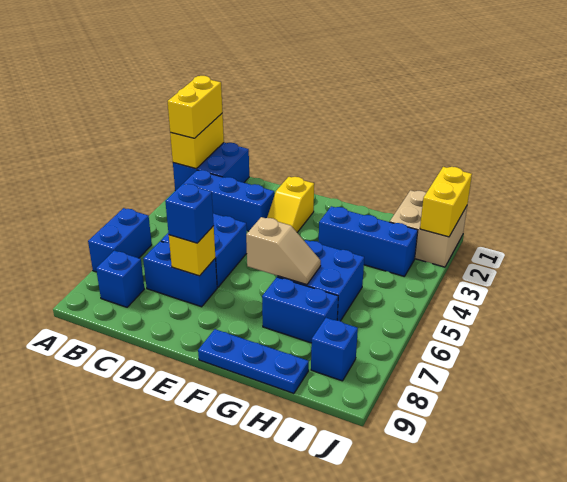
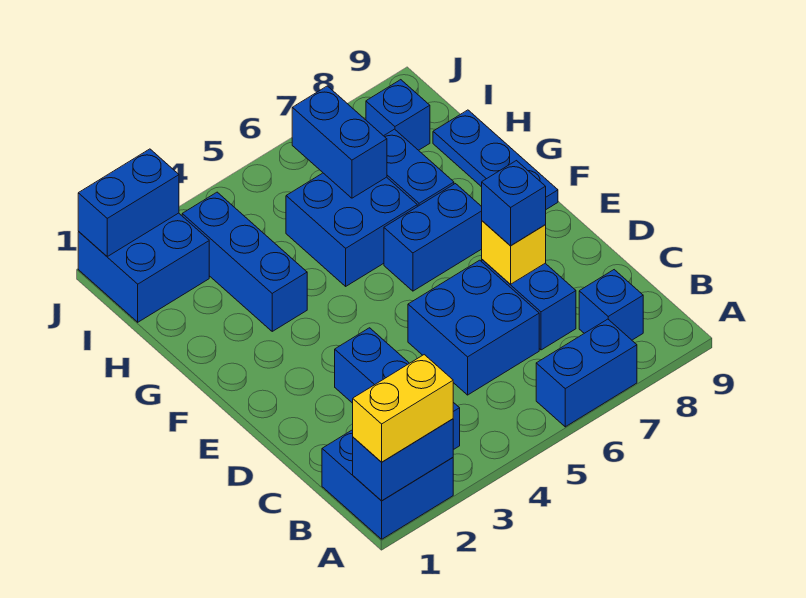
yellow 1x2 brick [170,113,224,169] -> blue 1x2 brick [353,419,453,501]
yellow 1x2 slope [267,177,314,232] -> none
none -> blue 1x2 brick [384,184,482,291]
tan 1x2 slope [246,217,321,285] -> none
none -> blue 1x2 brick [292,86,387,198]
tan 2x2 brick [390,190,467,267] -> blue 2x2 brick [78,213,209,322]
yellow 1x2 brick [420,167,472,237] -> blue 1x2 brick [78,149,179,256]

